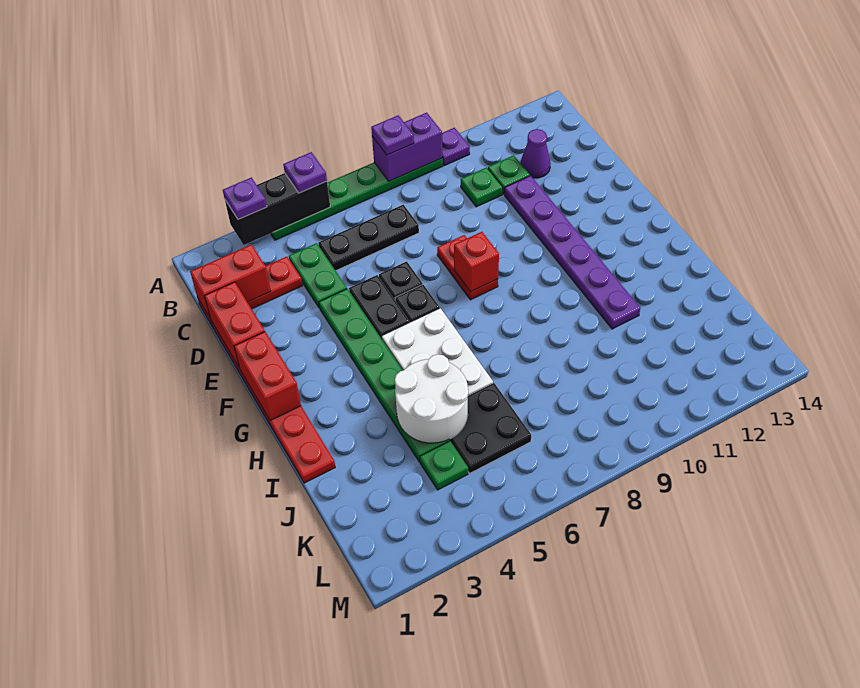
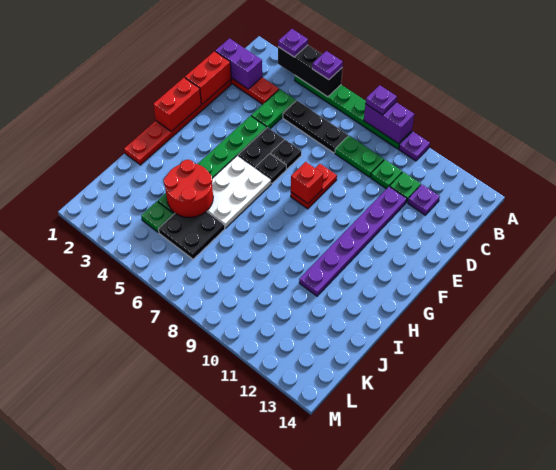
red 1x2 brick [190,244,271,318] -> purple 1x2 brick [215,38,262,89]
none -> green 1x2 plate [335,136,384,177]
purple 1x1 cone [521,129,551,178] -> purple 1x1 plate [408,185,440,215]
white 2x2 round brick [395,354,468,443] -> red 2x2 round brick [164,160,213,217]

